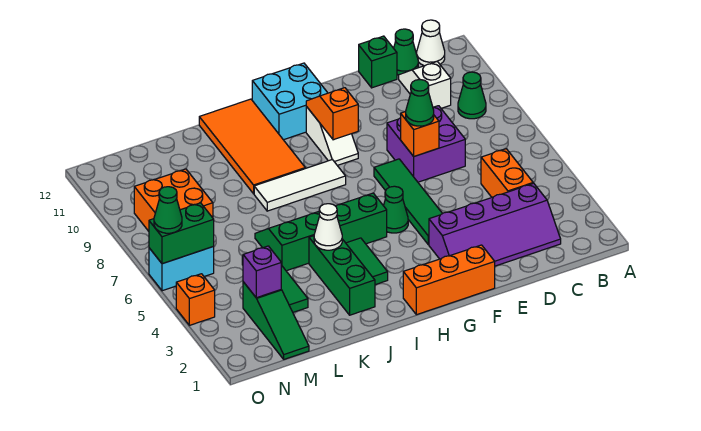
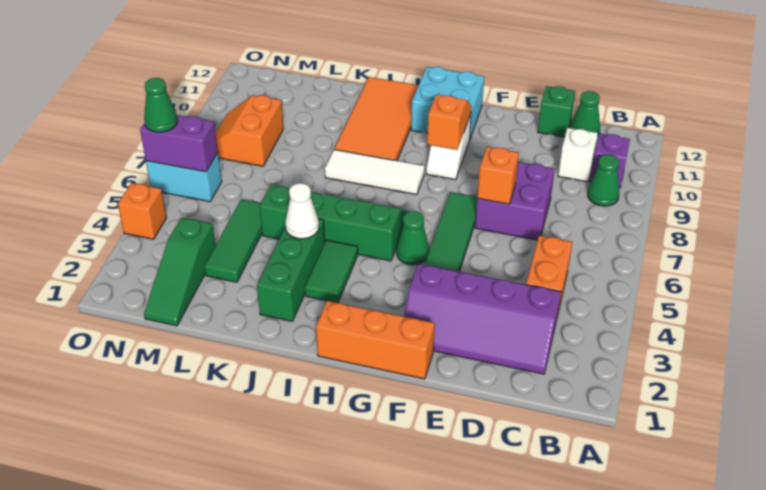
white 1x1 cone [417,20,445,66] -> none
green 1x1 cone [405,80,434,126] -> none
purple 1x1 brick [243,246,281,298] -> purple 1x1 brick moved to [590,134,630,187]
orange 2x2 brick [134,169,213,231] -> orange 2x2 slope [215,95,283,166]
green 1x2 brick [149,203,214,264] -> purple 1x2 brick [140,115,218,172]

